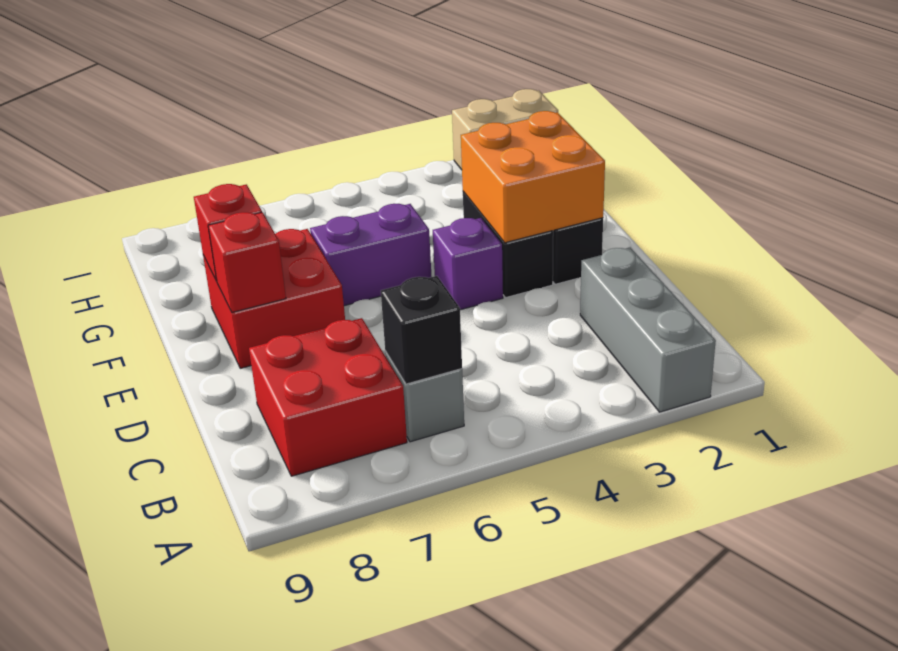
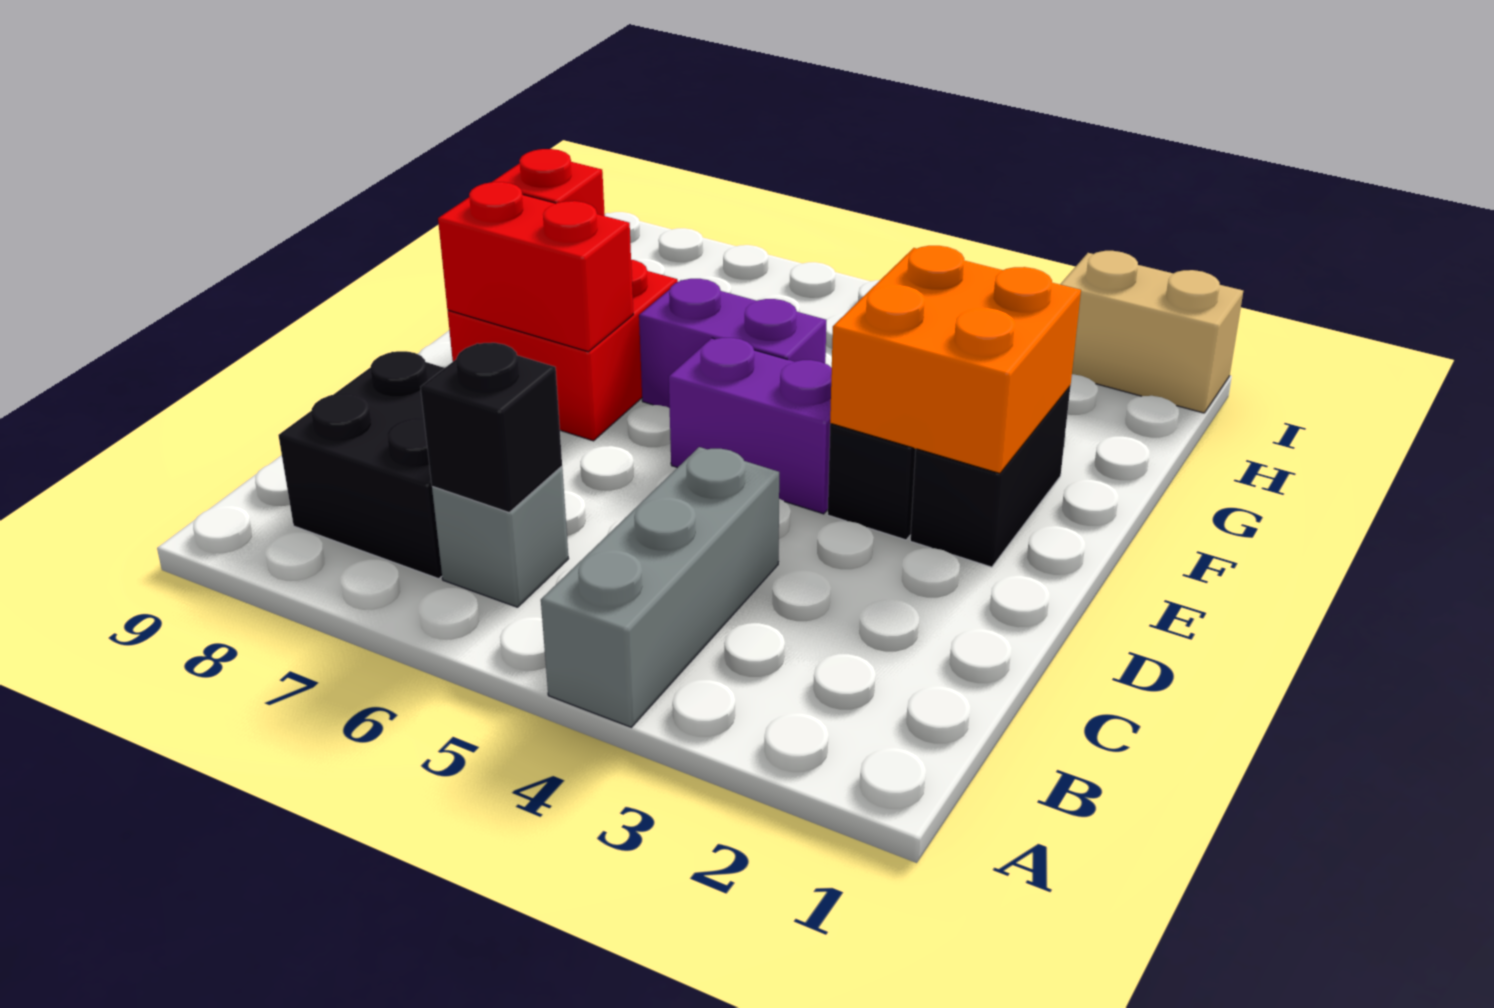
grey 1x3 brick [580,248,716,412] -> grey 1x3 brick moved to [541,447,779,727]
red 2x2 brick [249,318,407,476] -> black 2x2 brick [278,351,444,579]
purple 1x1 brick [433,218,503,310] -> purple 1x2 brick [669,338,832,514]
red 1x1 brick [208,212,286,312] -> red 1x2 brick [438,182,633,352]

